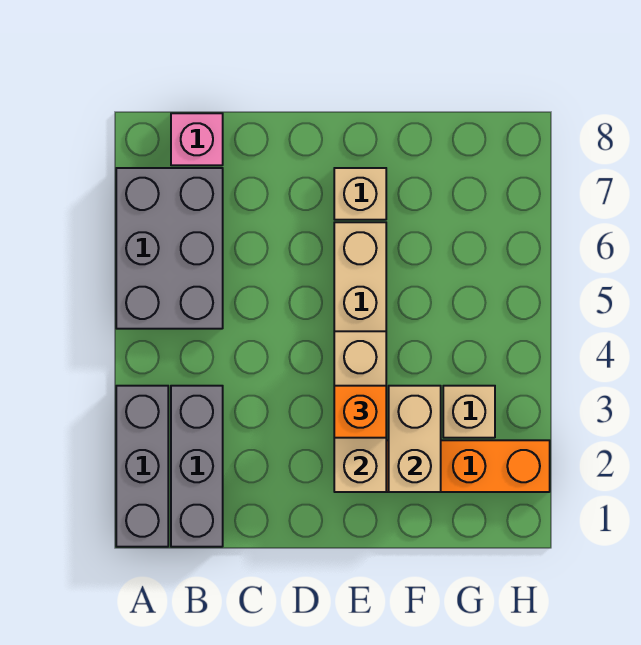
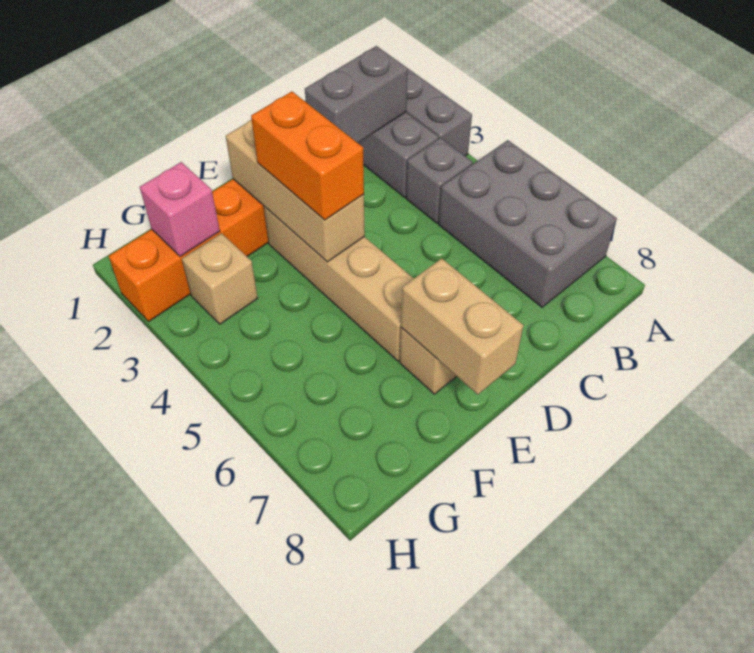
none -> grey 1x2 brick [305,46,408,143]
none -> grey 1x1 brick [406,138,473,223]
pink 1x1 brick [171,113,223,165] -> pink 1x1 brick moved to [140,162,220,257]
orange 1x1 brick [334,386,386,438] -> orange 1x2 brick [251,92,364,220]
tan 1x2 brick [389,386,441,492] -> tan 1x2 brick moved to [401,258,523,395]

